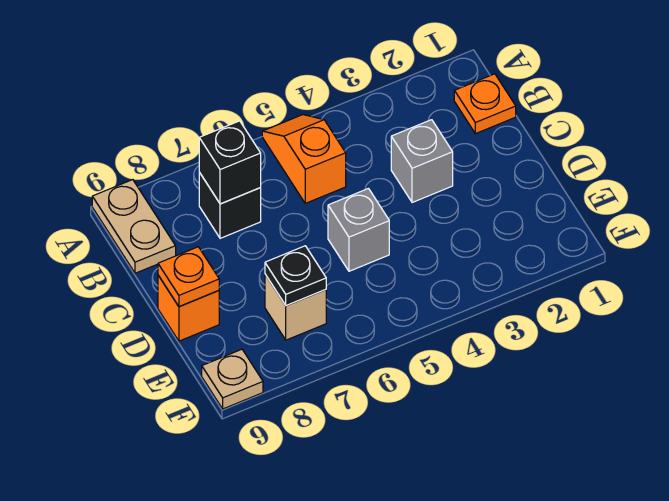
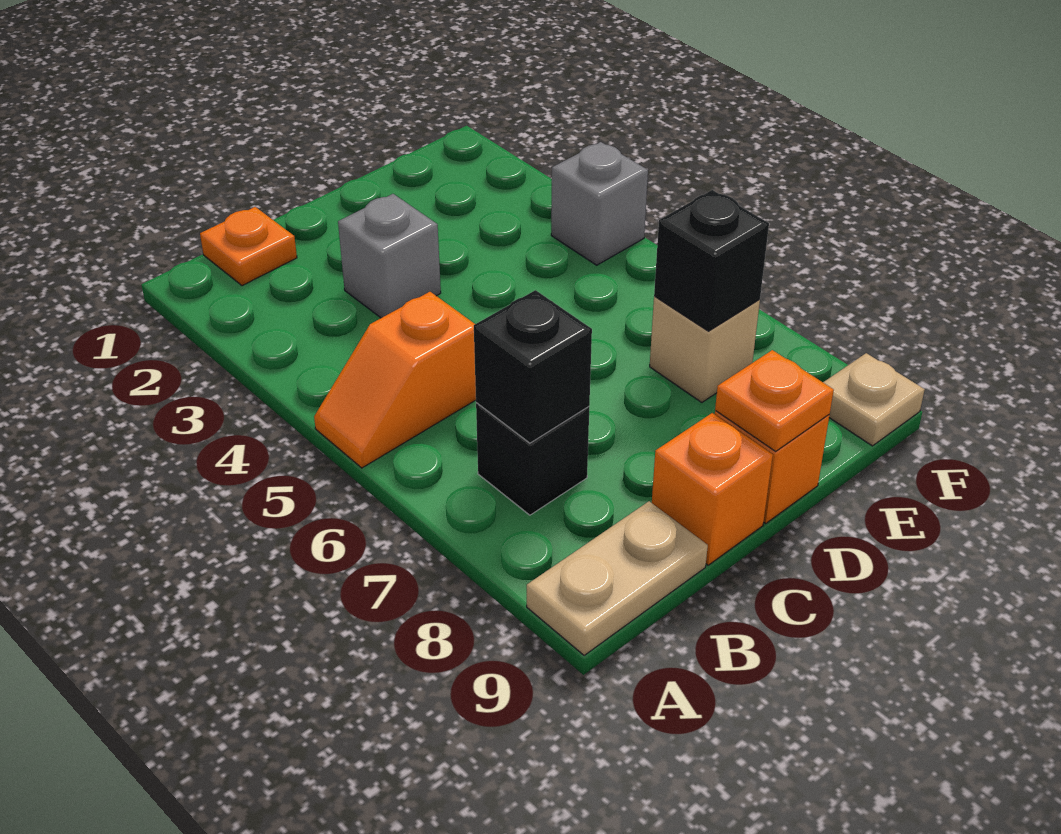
none -> orange 1x1 brick [652,413,773,565]
grey 1x1 brick [328,189,389,271] -> grey 1x1 brick moved to [551,142,648,265]
black 1x1 plate [265,246,326,306] -> black 1x1 brick [654,190,769,331]

